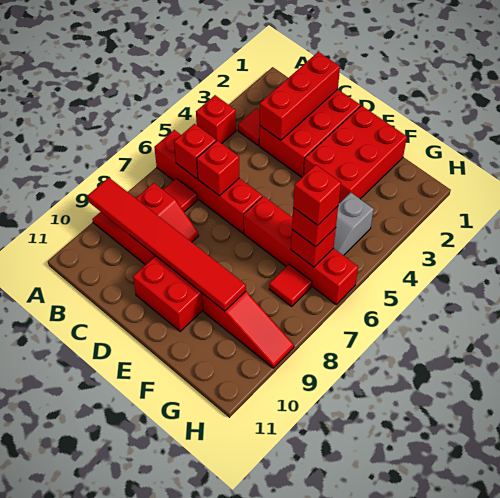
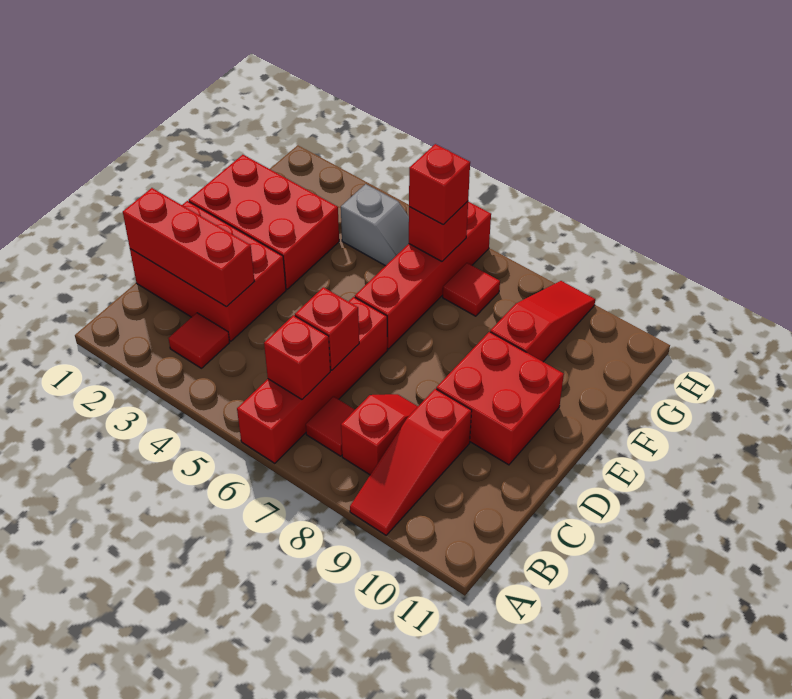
red 1x1 brick [196,95,236,143] -> none
red 1x6 tile [88,178,246,311] -> none
red 1x1 brick [293,165,341,225] -> none

